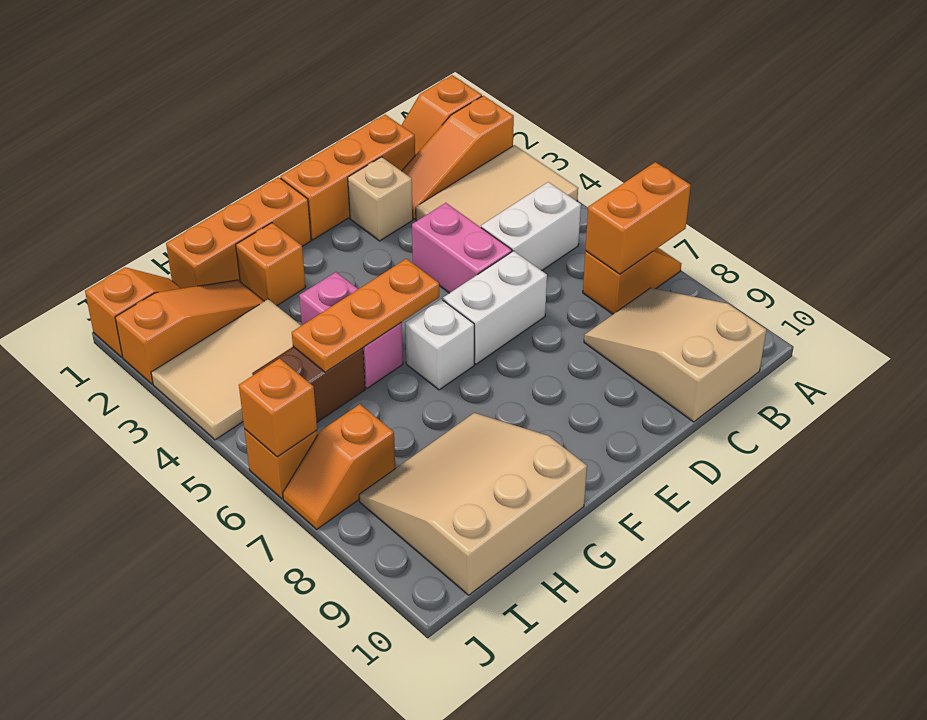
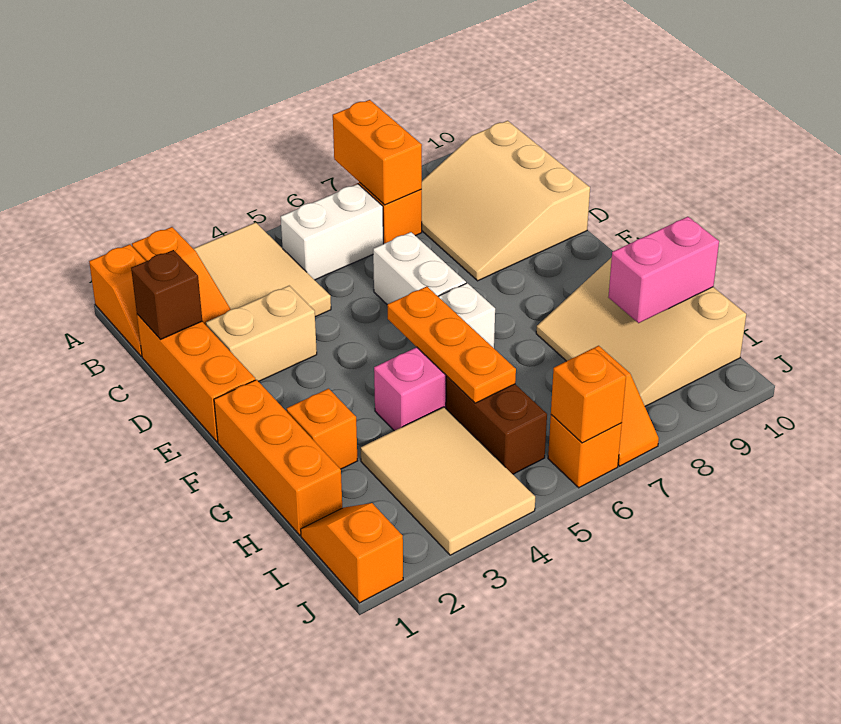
white 1x2 brick [481,182,581,271] -> white 1x2 brick turned to [281,184,383,280]
tan 2x3 slope [584,288,766,422] -> tan 3x3 slope [421,121,590,281]
none -> brown 1x1 brick [131,250,202,340]
tan 1x1 brick [348,157,413,241] -> tan 1x2 brick [206,286,317,382]
pink 1x2 brick [412,203,512,293] -> pink 1x2 brick moved to [608,217,719,323]
orange 1x3 slope [115,280,264,384] -> none

